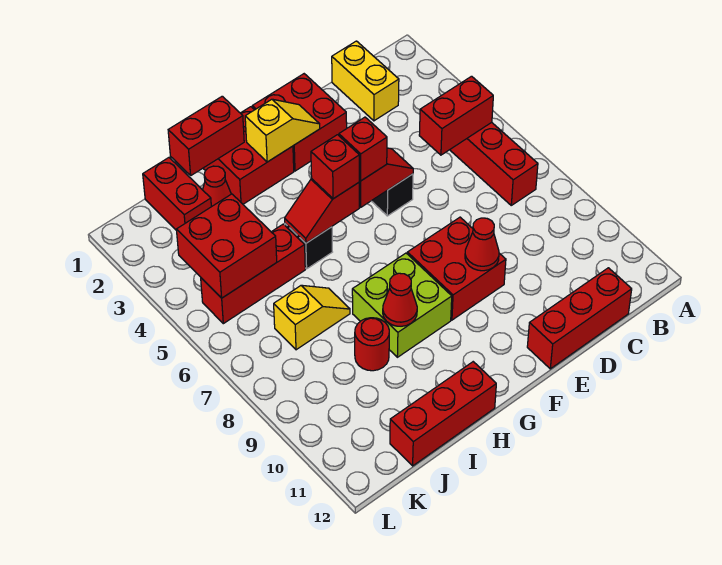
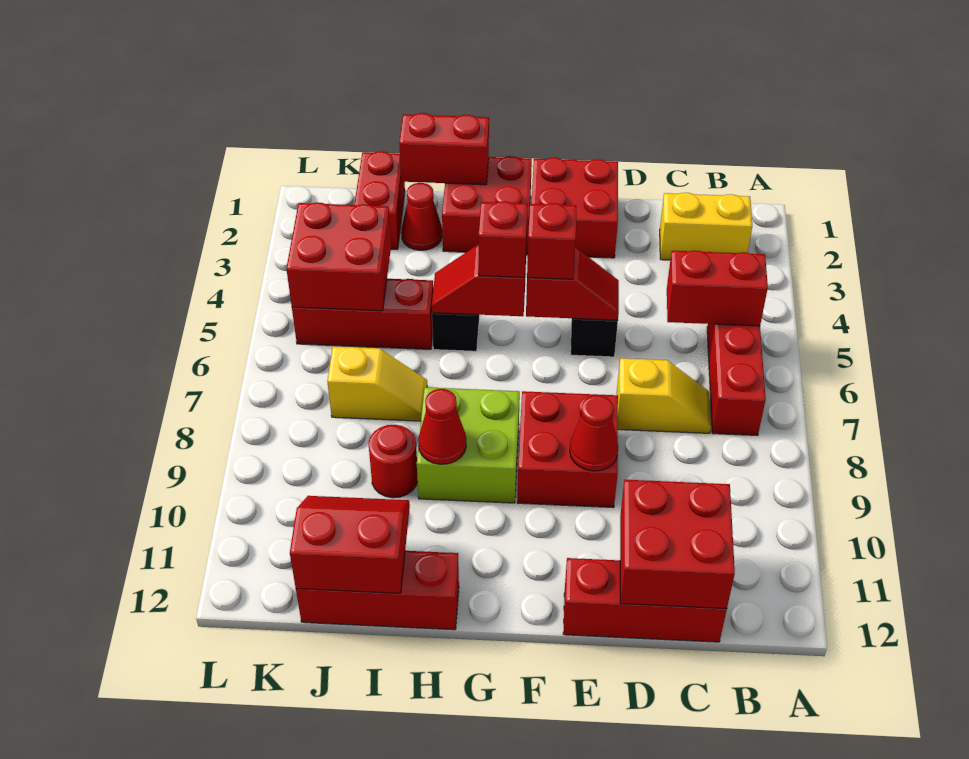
yellow 1x2 brick [332,41,399,121] -> yellow 1x2 brick turned to [660,193,752,260]
none -> red 2x2 brick [620,480,735,609]
yellow 1x2 slope [245,99,320,162] -> yellow 1x2 slope moved to [617,358,711,433]
none -> red 2x2 slope [290,496,410,593]

